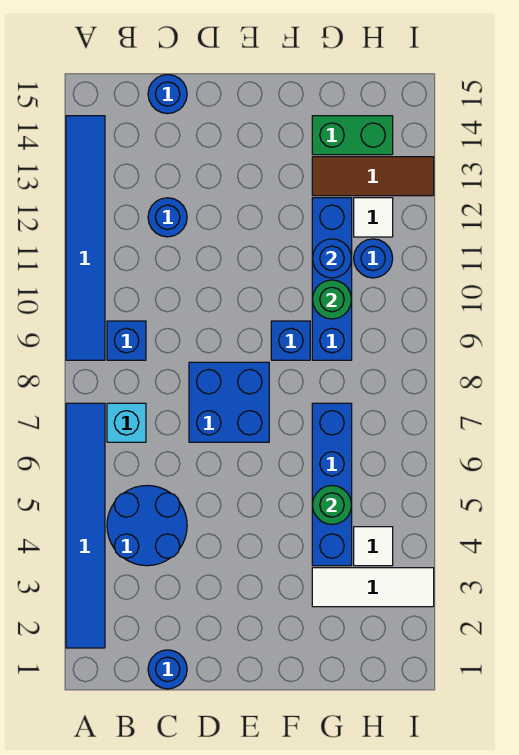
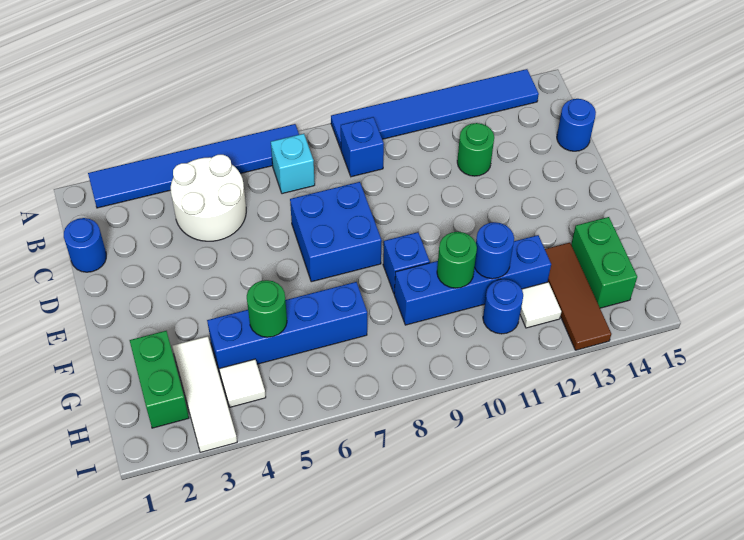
blue 2x2 round brick [107,485,187,566] -> white 2x2 round brick [171,155,246,241]
blue 1x1 round brick [148,198,187,237] -> green 1x1 round brick [457,123,494,176]
none -> green 1x2 brick [130,331,189,428]

